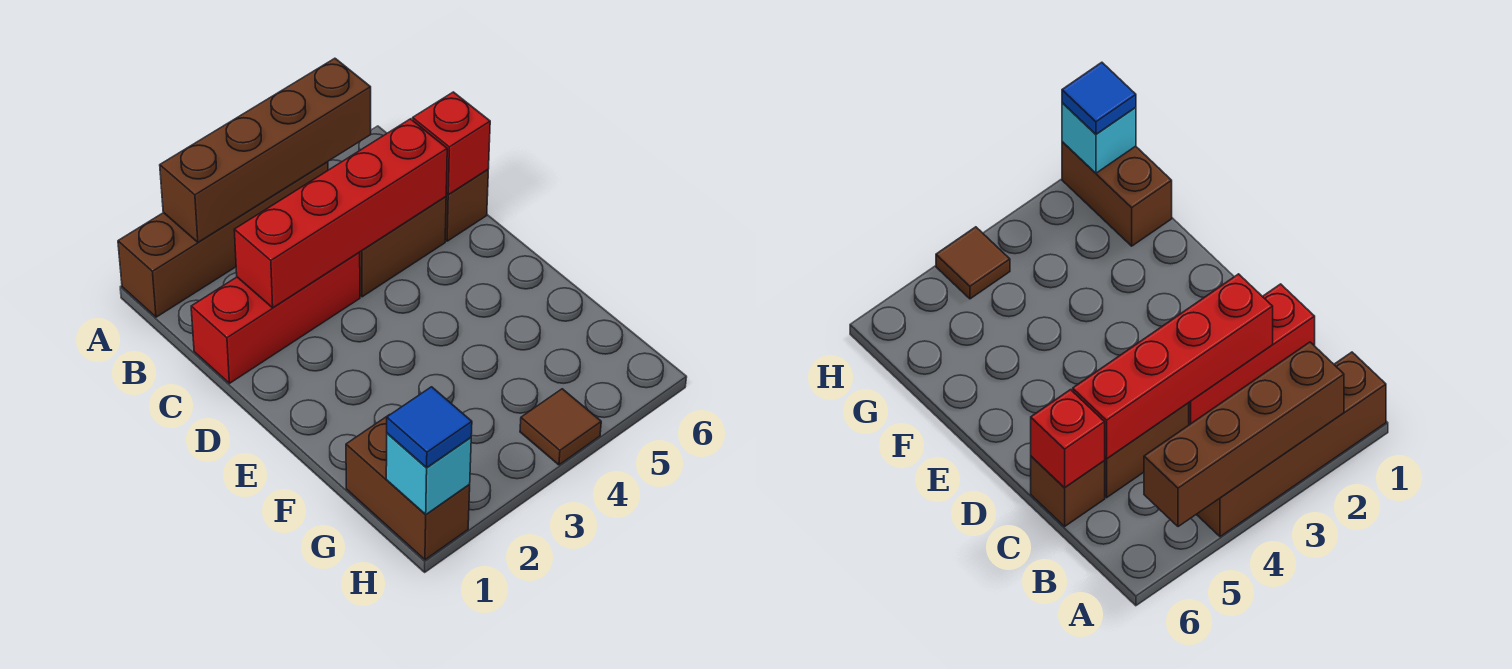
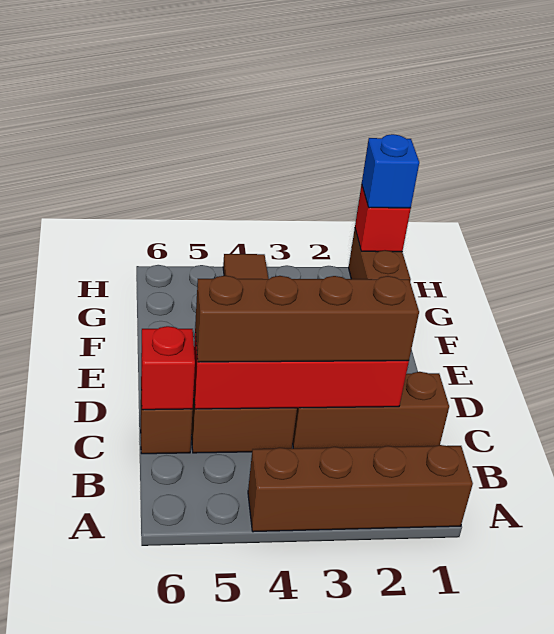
brown 1x4 brick [160,58,371,242] -> brown 1x4 brick moved to [195,276,419,362]
red 1x3 brick [191,252,360,383] -> brown 1x3 brick [293,372,449,448]
cyan 1x1 brick [386,433,471,515] -> red 1x1 brick [355,185,411,252]
blue 1x1 tile [387,387,472,468] -> blue 1x1 brick [362,134,419,208]

